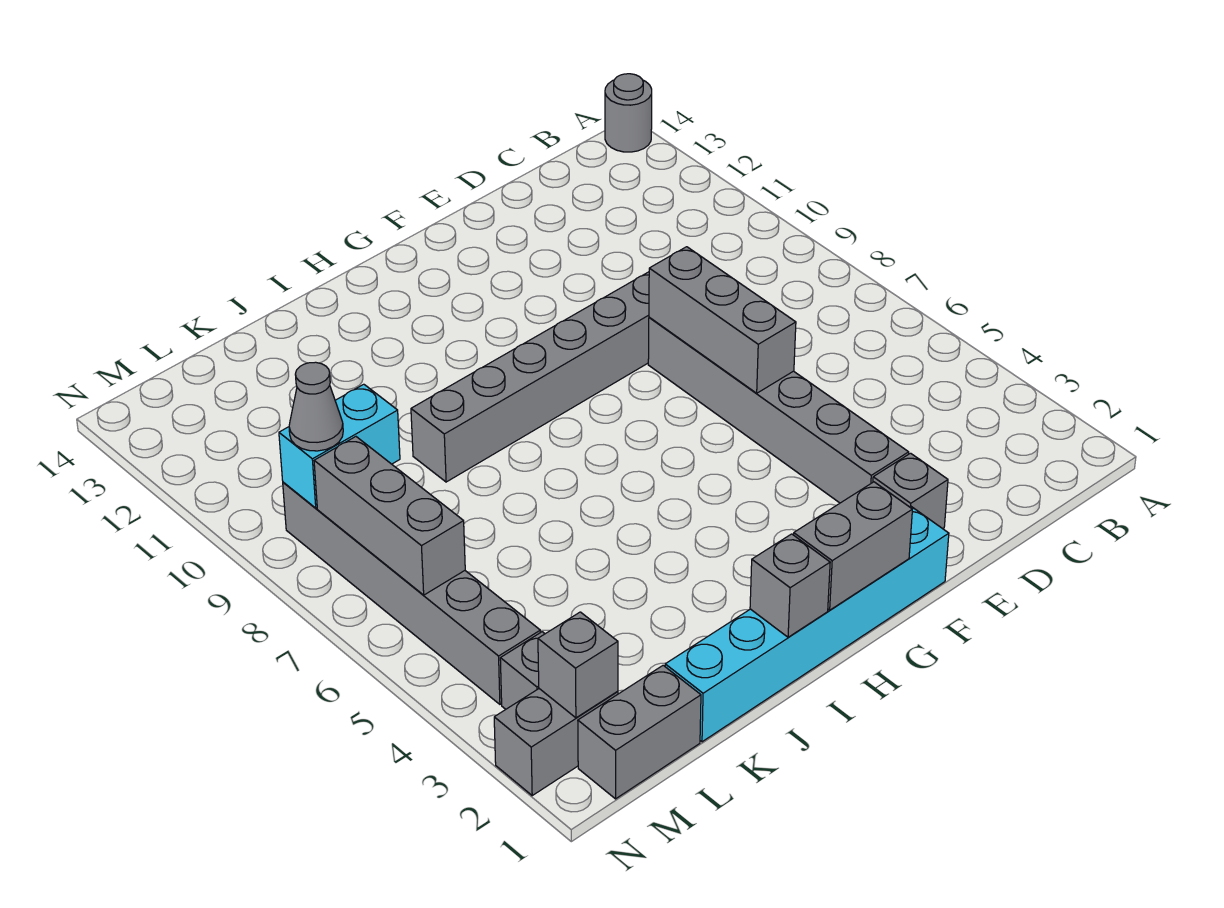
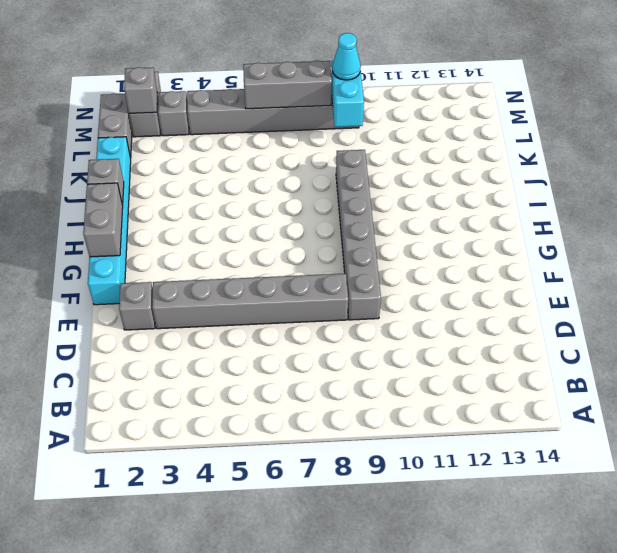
grey 1x1 round brick [605,74,652,152] -> none
grey 1x3 brick [649,247,796,393] -> none
grey 1x1 cone [289,362,343,451] -> cyan 1x1 cone [332,33,361,80]

